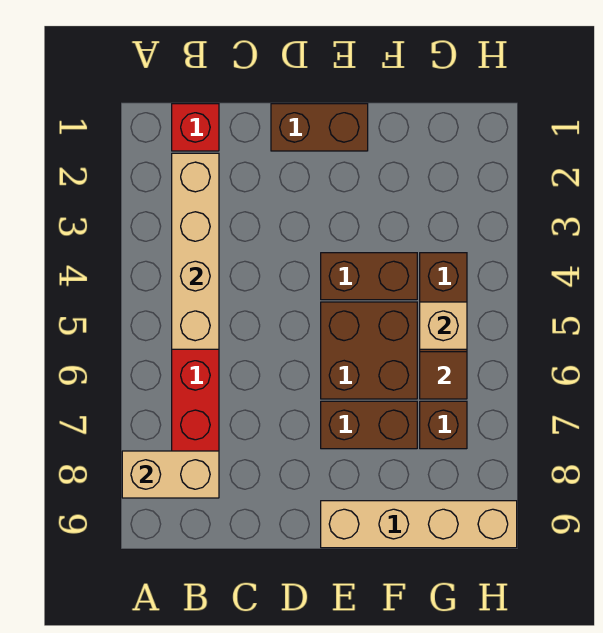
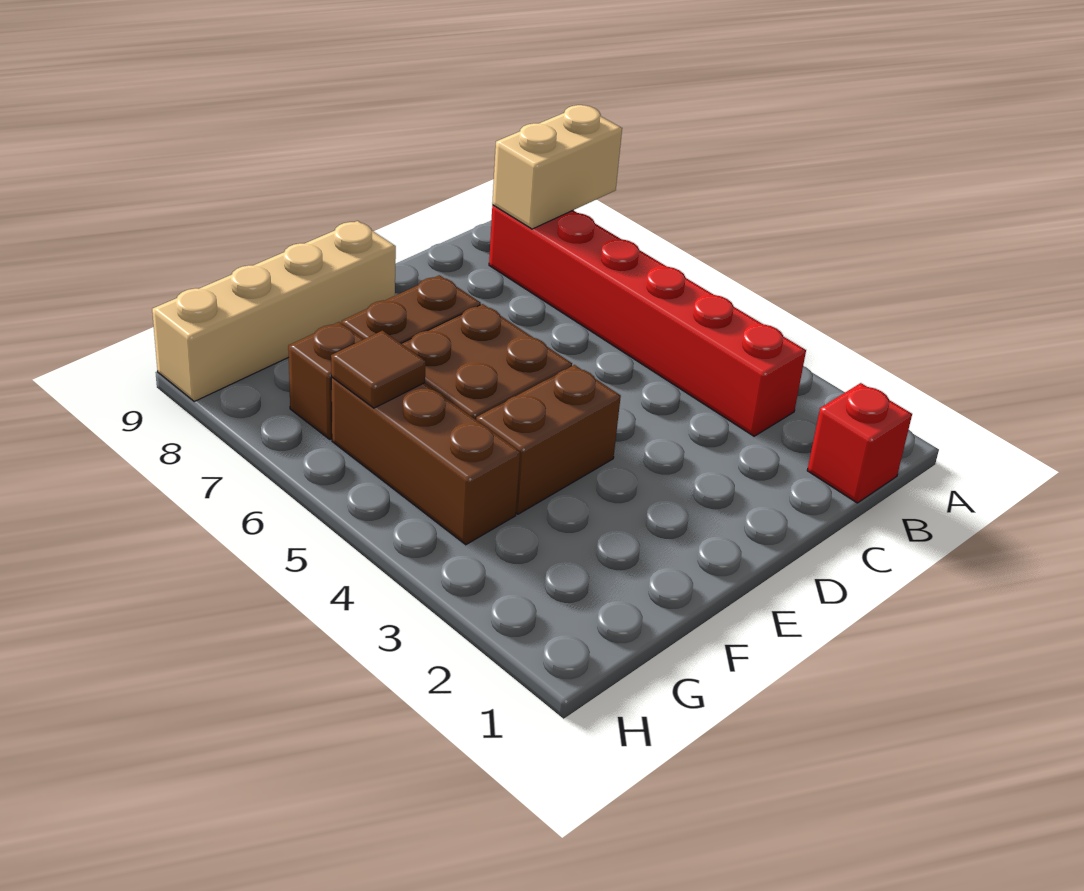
tan 1x4 brick [172,153,219,349] -> none
brown 1x2 brick [271,104,368,151] -> none
tan 1x1 brick [420,302,467,349] -> none

